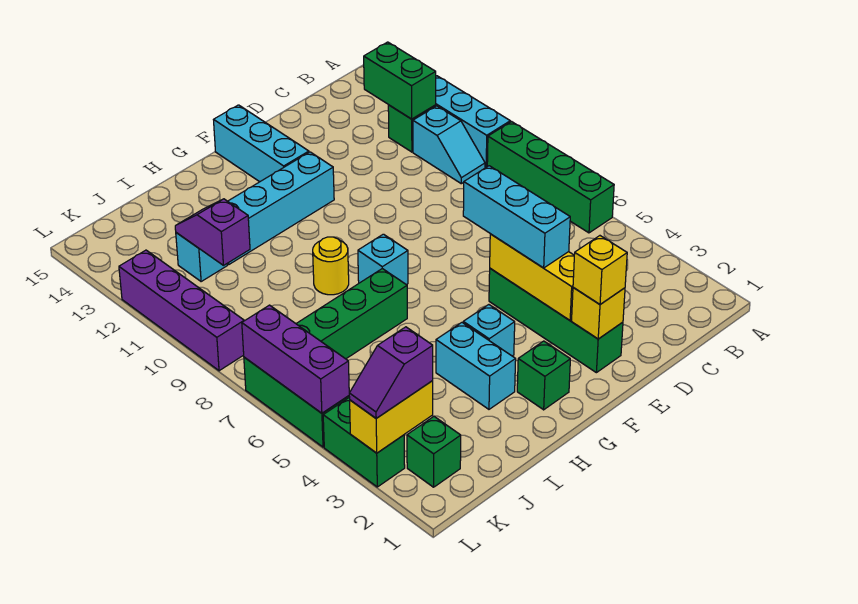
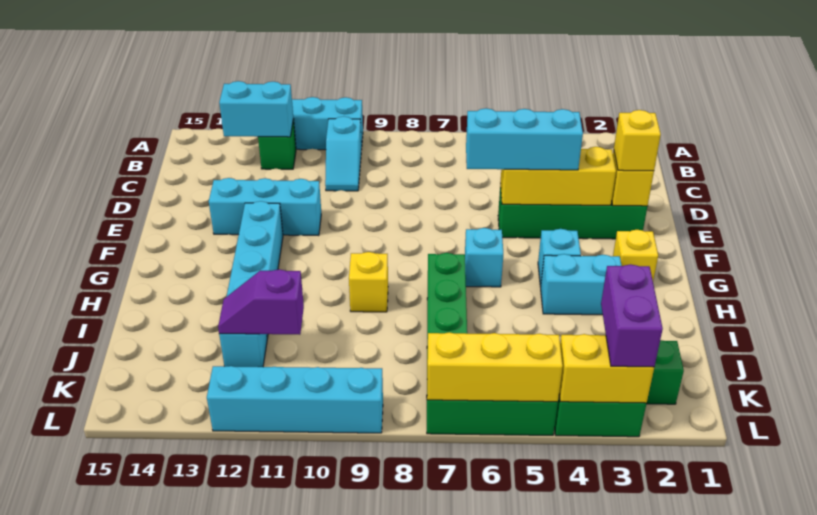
green 1x4 brick [487,122,614,233] -> none
cyan 1x2 slope [413,106,485,184] -> cyan 1x2 slope turned to [325,116,361,191]
green 1x2 brick [364,42,436,119] -> cyan 1x2 brick [219,81,293,137]
cyan 1x3 brick [214,105,309,182] -> cyan 1x3 brick moved to [209,178,321,236]
green 1x1 brick [517,341,570,410] -> yellow 1x1 brick [613,230,658,280]
cyan 1x1 brick [358,234,408,285] -> cyan 1x1 brick moved to [465,228,503,287]
yellow 1x1 round brick [313,237,349,295] -> yellow 1x1 brick [349,252,388,312]
yellow 1x2 brick [350,381,433,453] -> yellow 1x2 brick turned to [559,334,654,403]
purple 1x2 slope [349,327,433,418] -> purple 1x2 brick [601,264,663,367]
purple 1x3 brick [242,305,349,413] -> yellow 1x3 brick [427,332,563,402]
purple 1x4 brick [119,250,244,371] -> cyan 1x4 brick [207,366,383,433]

